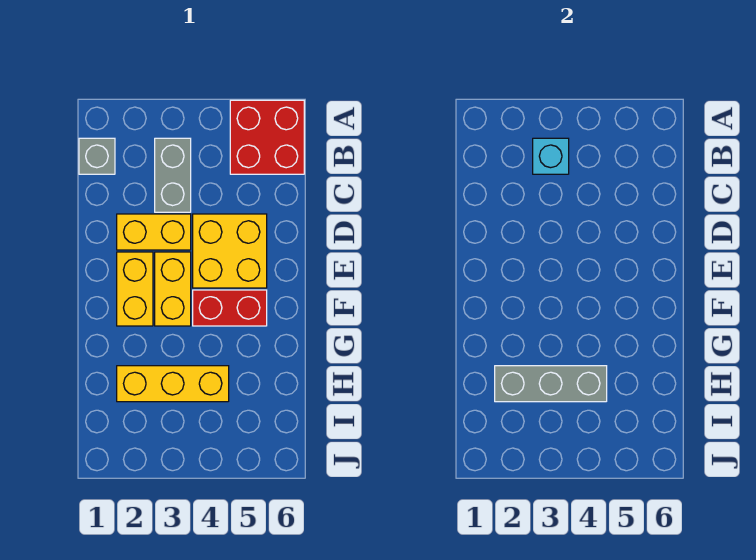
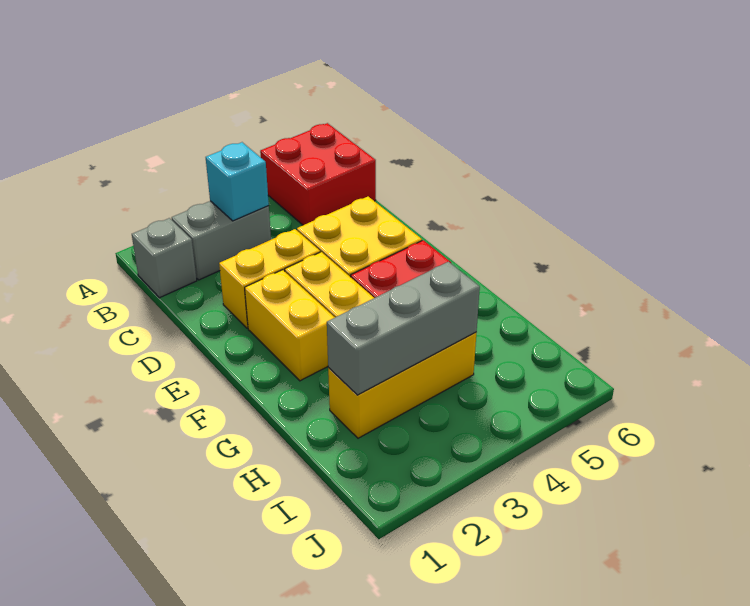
grey 1x2 brick [155,138,191,212] -> grey 1x2 brick turned to [172,201,271,280]

